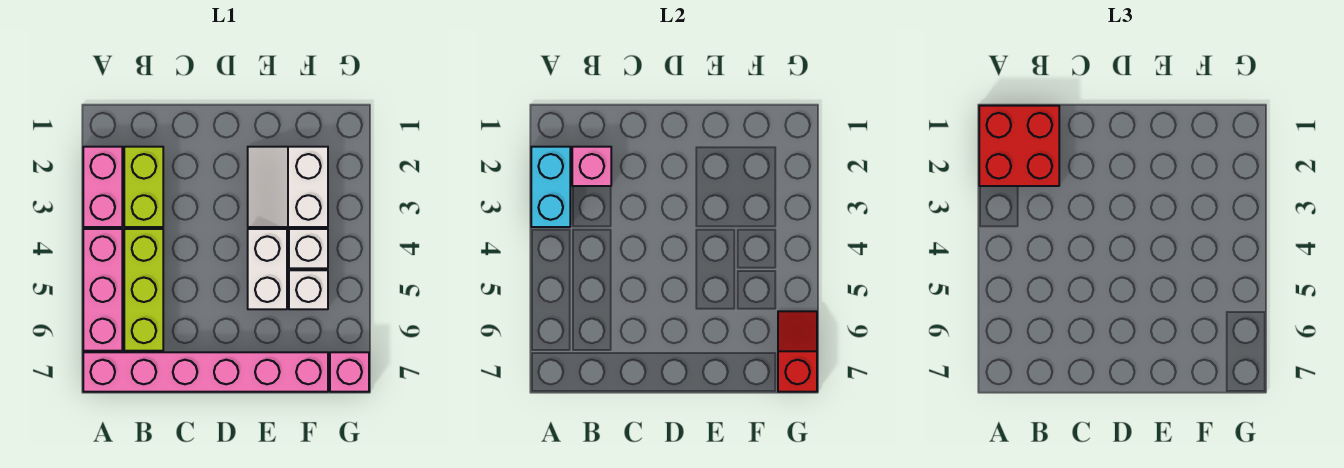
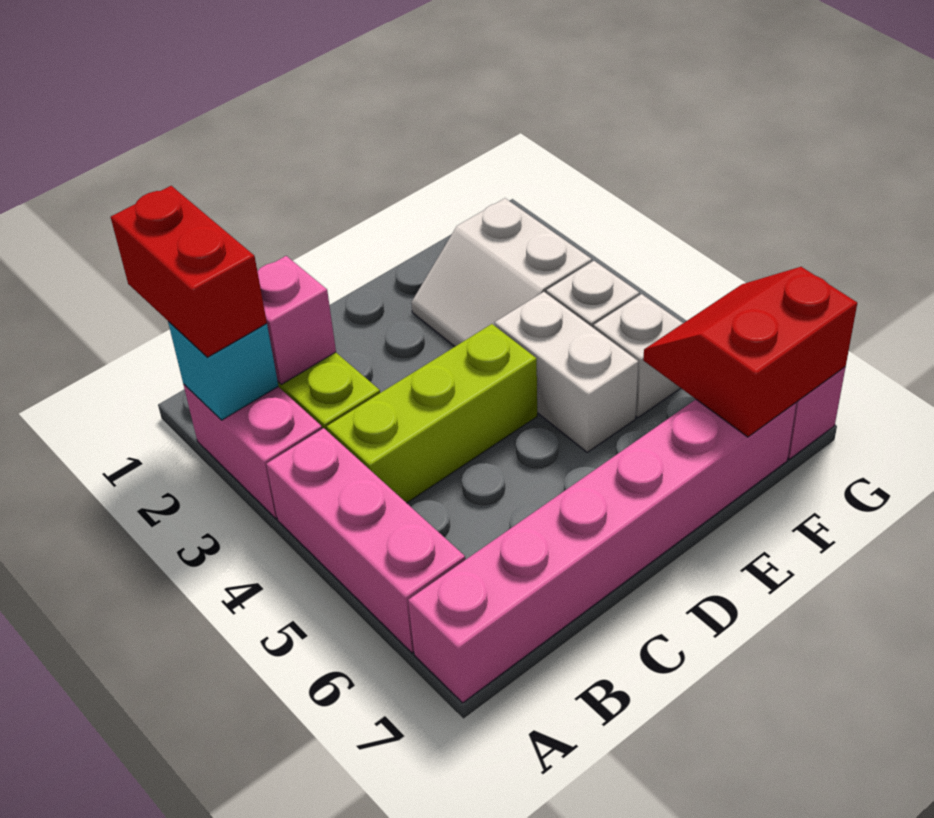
red 2x2 brick [979,106,1059,186] -> red 1x2 brick [111,186,267,357]
cyan 1x2 brick [531,147,570,227] -> cyan 1x1 brick [168,321,278,420]
lime 1x3 brick [124,229,163,351] -> lime 1x3 brick turned to [327,324,537,503]
red 1x2 slope [778,311,817,392] -> red 2x2 slope [643,267,857,437]

